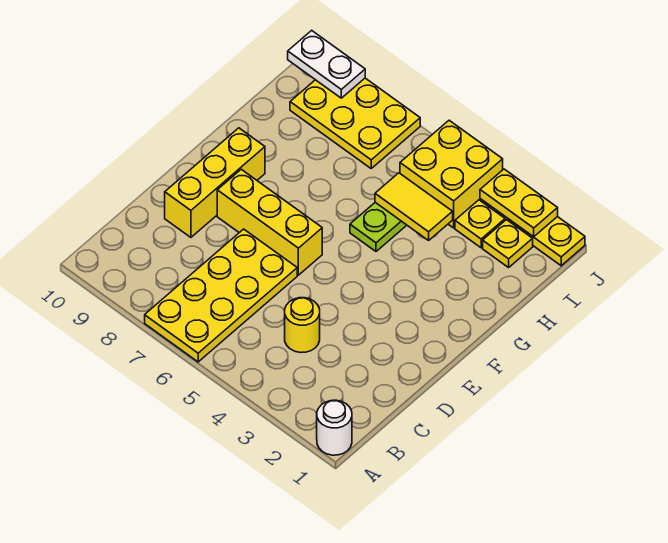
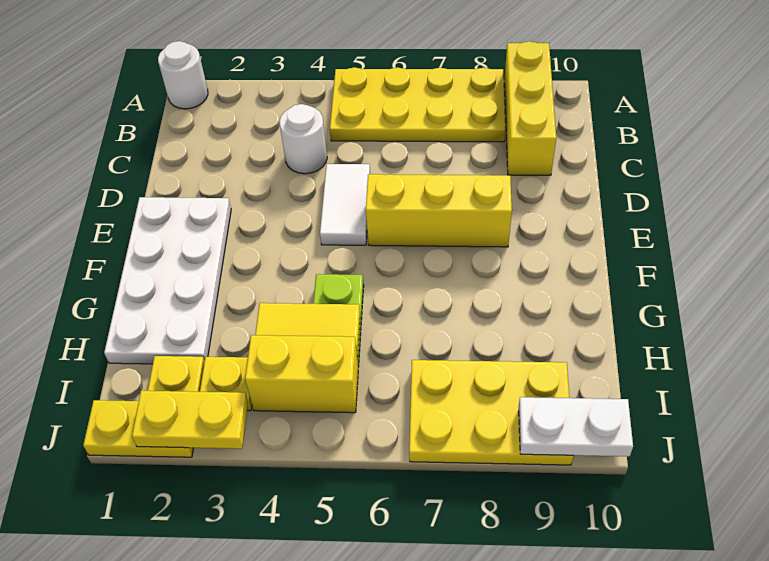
yellow 2x4 plate [145,229,297,362] -> yellow 2x4 plate turned to [330,67,505,142]
yellow 1x1 round brick [285,298,320,353] -> white 1x1 round brick [279,104,327,174]
none -> white 1x2 tile [320,164,370,245]
yellow 1x3 brick [165,128,265,237] -> yellow 1x3 brick moved to [504,41,556,175]
none -> white 2x4 plate [104,197,231,364]
yellow 2x2 brick [400,120,503,228] -> yellow 1x2 brick [245,335,358,413]

